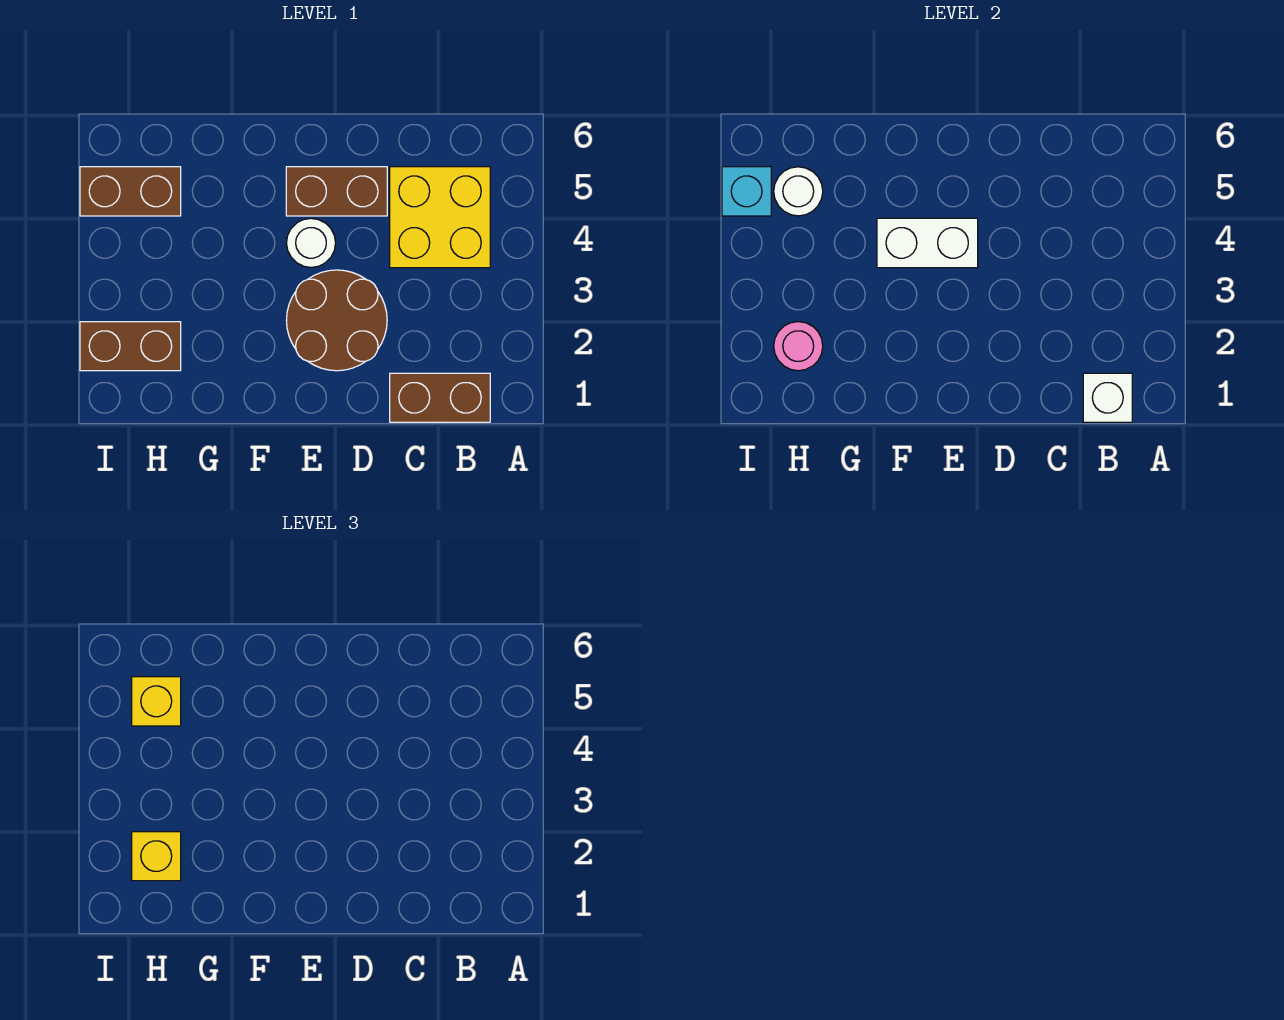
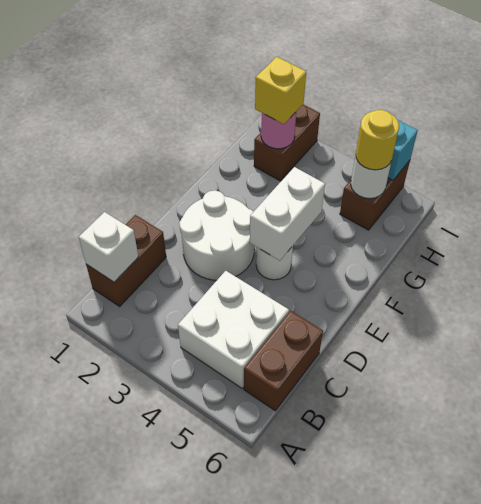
yellow 2x2 brick [390,167,490,268] -> white 2x2 brick [178,271,289,388]
brown 2x2 round brick [286,270,387,371] -> white 2x2 round brick [179,190,254,280]
brown 1x2 brick [286,167,387,216] -> brown 1x2 brick moved to [244,311,323,411]
yellow 1x1 brick [132,677,181,726] -> yellow 1x1 round brick [356,110,399,170]

